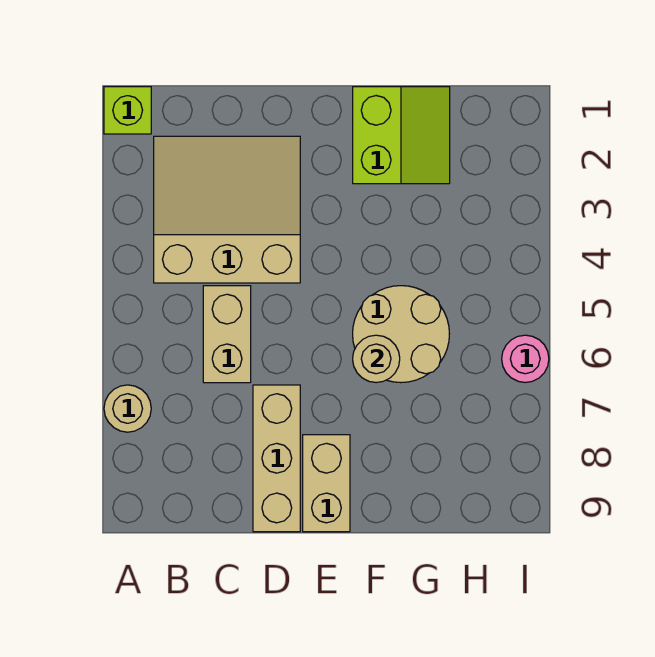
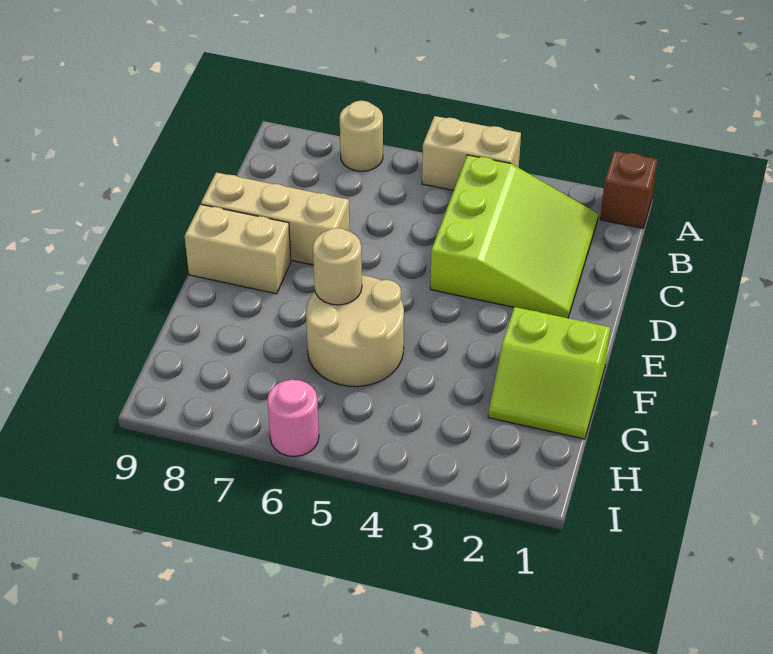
lime 1x1 brick [104,87,151,134] -> brown 1x1 brick [600,151,657,228]
tan 3x3 slope [154,136,300,283] -> lime 3x3 slope [430,155,598,318]
tan 1x2 brick [203,286,251,383] -> tan 1x2 brick moved to [422,116,521,190]

